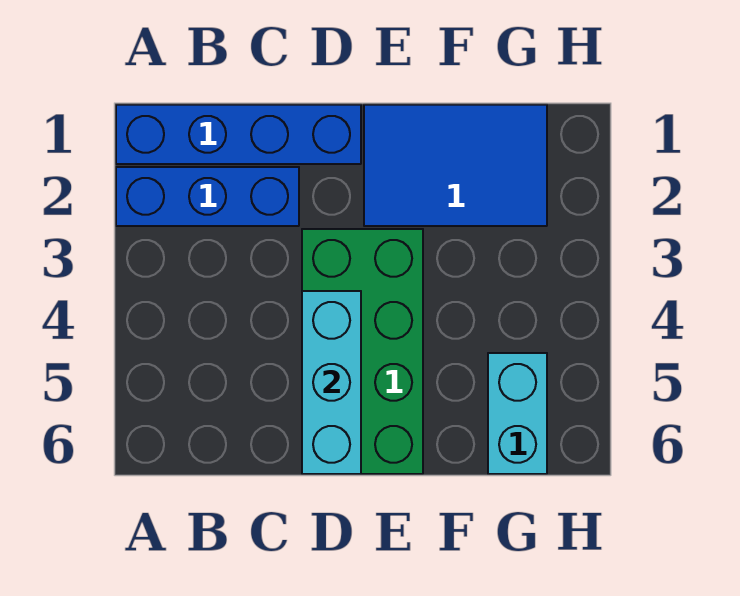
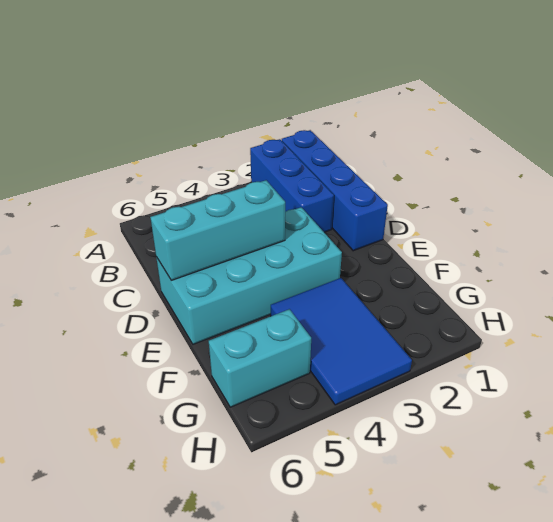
green 2x4 brick [302,229,423,474] -> cyan 2x4 brick [156,207,342,344]
blue 2x3 tile [364,105,547,226] -> blue 2x3 tile moved to [271,278,412,405]

